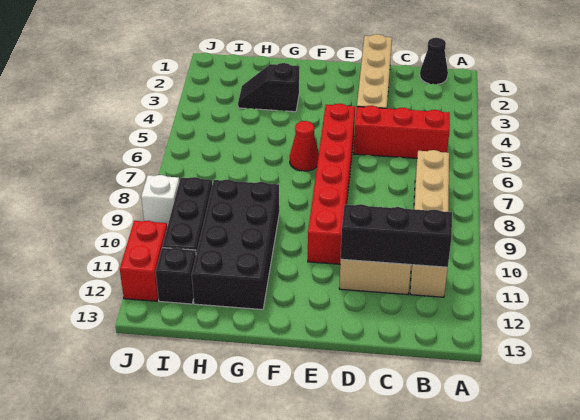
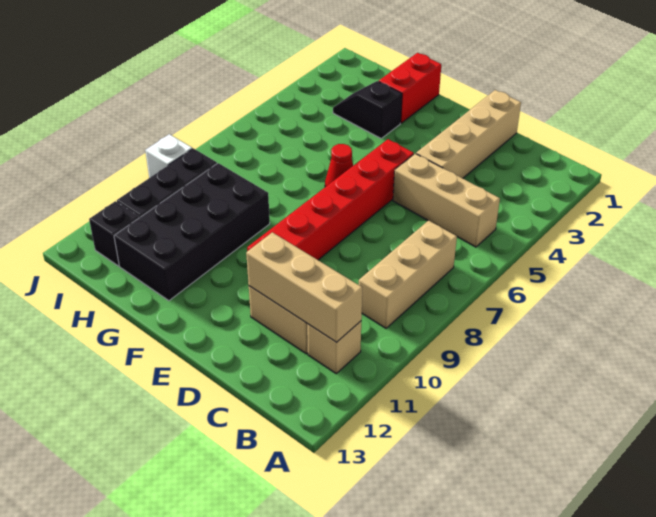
black 1x1 cone [420,38,448,84] -> none
red 1x3 brick [354,106,450,158] -> tan 1x3 brick [393,154,500,247]
black 1x3 brick [341,204,452,268] -> tan 1x3 brick [246,232,362,342]
red 1x2 brick [120,221,167,301] -> red 1x2 brick moved to [379,53,441,123]

